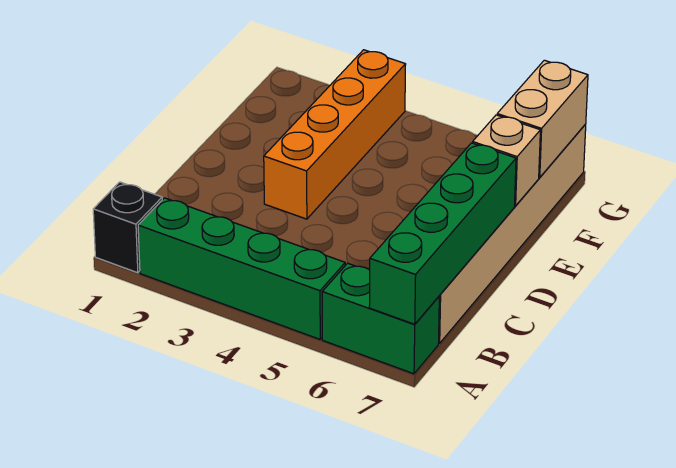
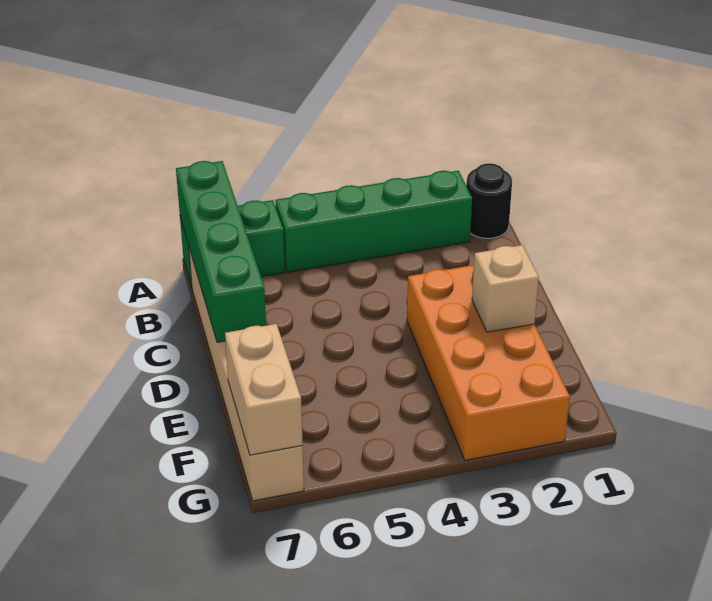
black 1x1 brick [93,182,162,273] -> black 1x1 round brick [466,163,512,238]
orange 1x4 brick [264,50,406,219] -> orange 2x4 brick [407,265,570,460]
tan 1x1 brick [473,115,540,206] -> tan 1x1 brick moved to [472,245,539,332]

